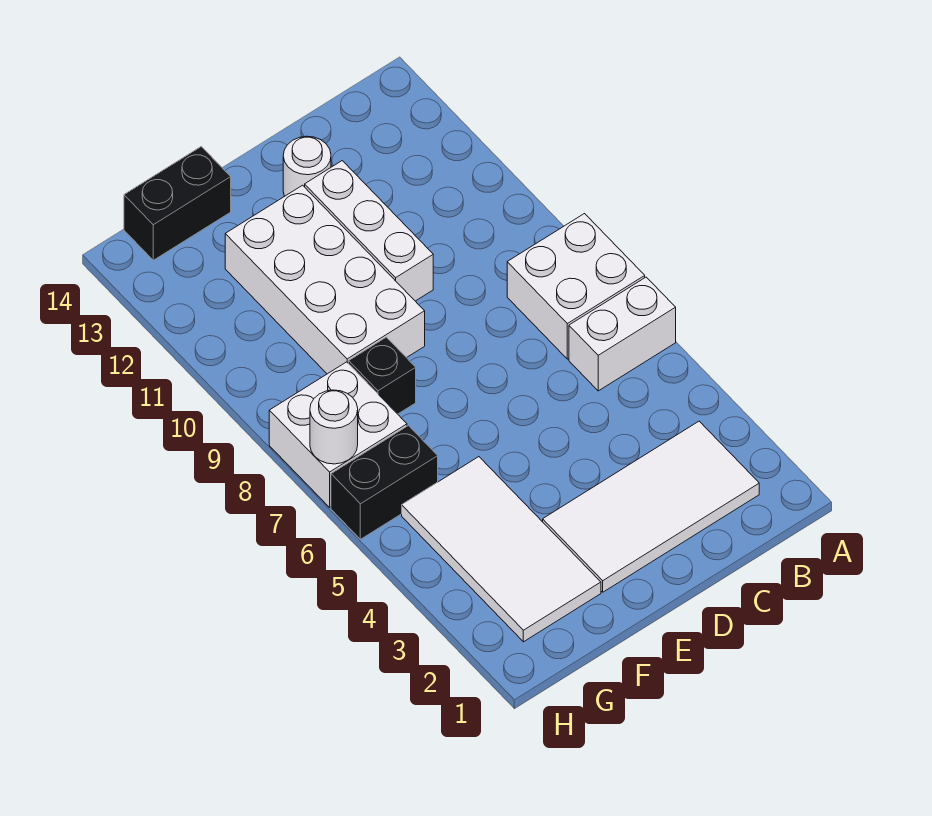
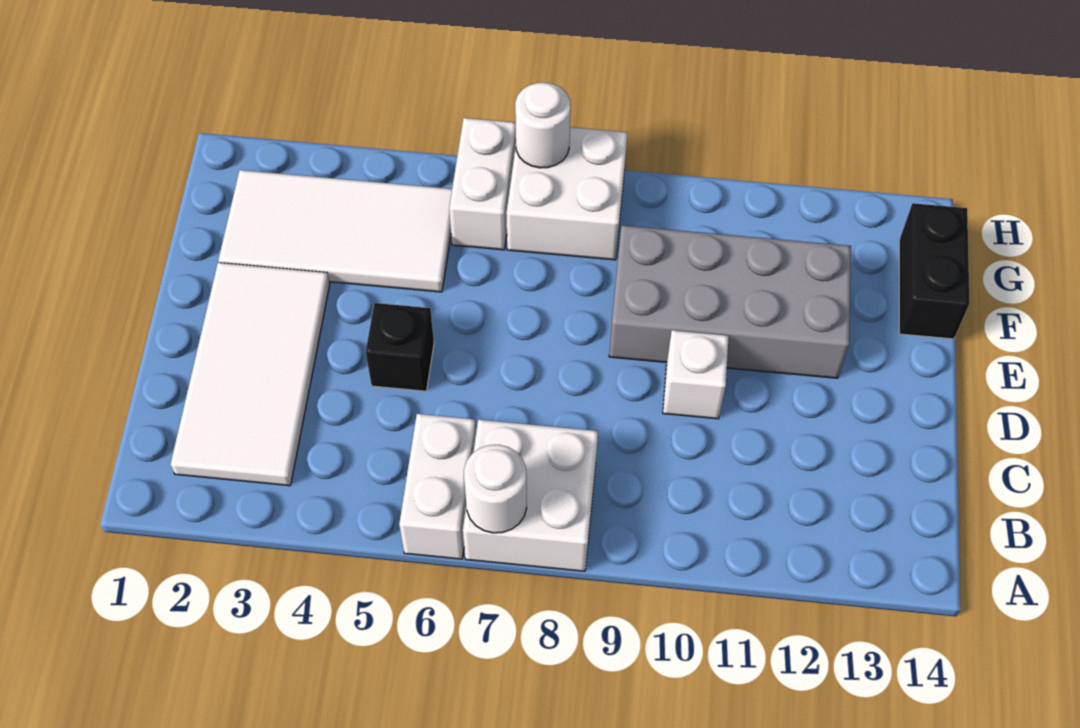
white 1x3 brick [305,161,433,301] -> white 1x1 brick [663,330,729,419]
white 1x1 round brick [283,136,331,196] -> white 1x1 round brick moved to [464,445,527,533]
white 2x4 brick [225,185,425,374] -> grey 2x4 brick [609,225,851,378]
black 1x1 brick [349,337,416,414] -> black 1x1 brick moved to [366,303,434,391]
black 1x2 brick [331,426,438,539] -> white 1x2 brick [449,118,516,250]

